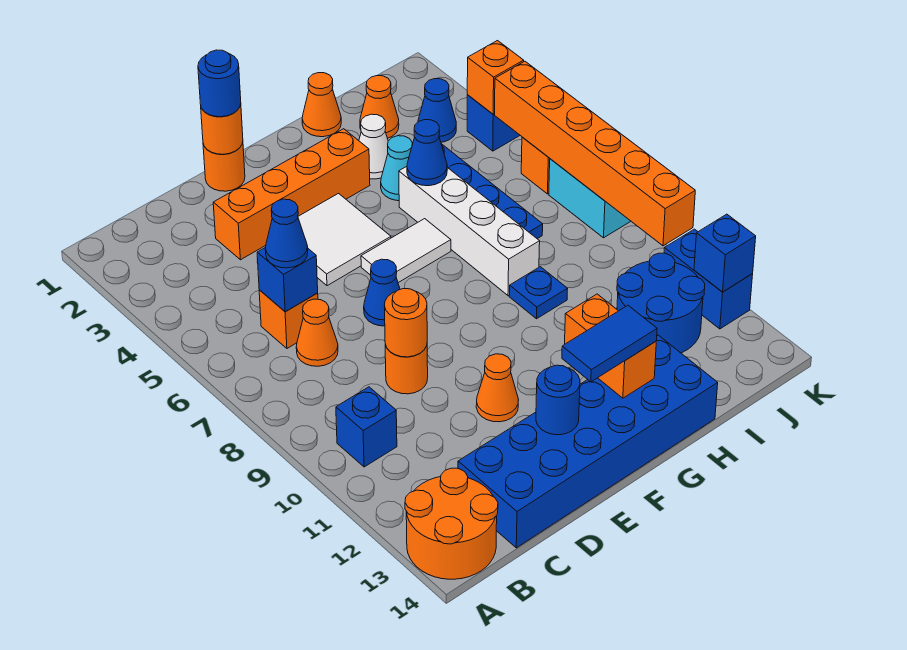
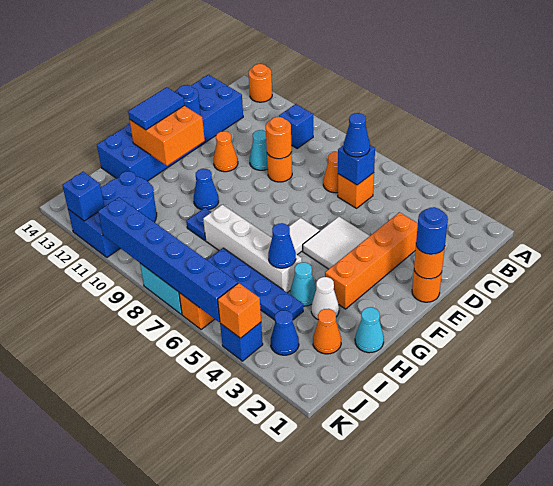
orange 2x2 round brick [405,468,498,579] -> orange 1x1 round brick [249,64,272,102]
none -> cyan 1x1 cone [250,130,268,170]
blue 1x1 cone [364,259,400,326] -> blue 1x1 cone moved to [194,169,219,210]
orange 1x2 brick [565,294,656,398] -> orange 2x2 brick [129,106,205,166]
orange 1x1 cone [302,73,341,137] -> cyan 1x1 cone [355,307,384,353]
orange 1x6 brick [495,61,695,246] -> blue 1x6 brick [98,197,238,322]

